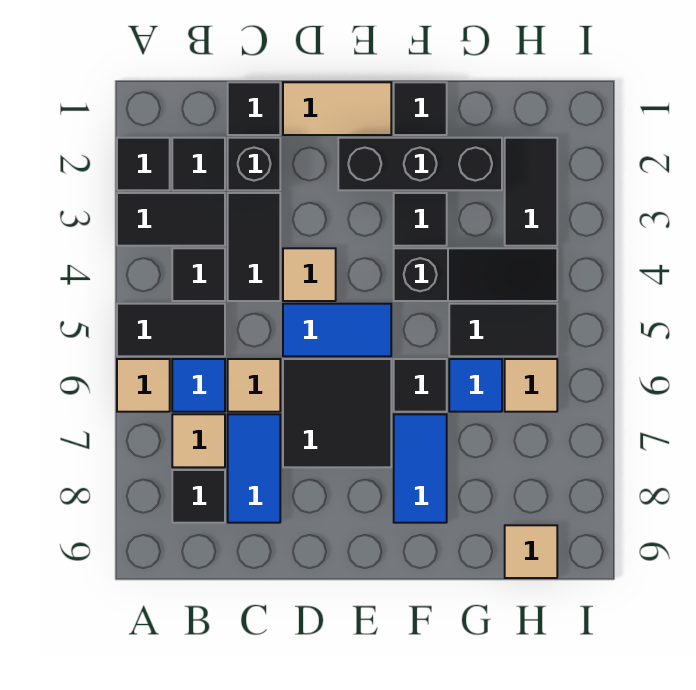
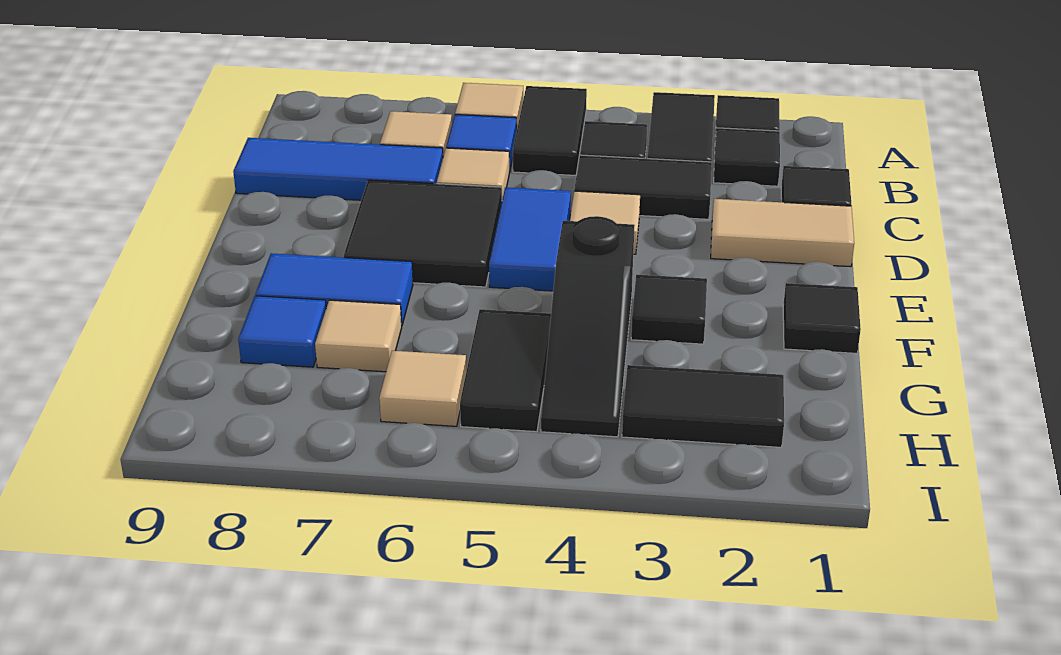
black 1x1 tile [172,470,225,523] -> none
black 1x1 brick [228,138,280,190] -> none
blue 1x2 tile [228,414,280,523] -> blue 1x3 tile [233,138,443,200]
tan 1x2 tile [283,82,391,135] -> tan 1x2 tile turned to [711,199,854,267]
black 1x3 brick [338,138,502,190] -> none
black 1x1 tile [394,359,447,412] -> none
blue 1x1 tile [449,359,502,412] -> blue 1x1 tile moved to [238,296,326,367]
tan 1x1 tile [505,525,557,578] -> tan 1x1 tile moved to [315,300,402,372]

